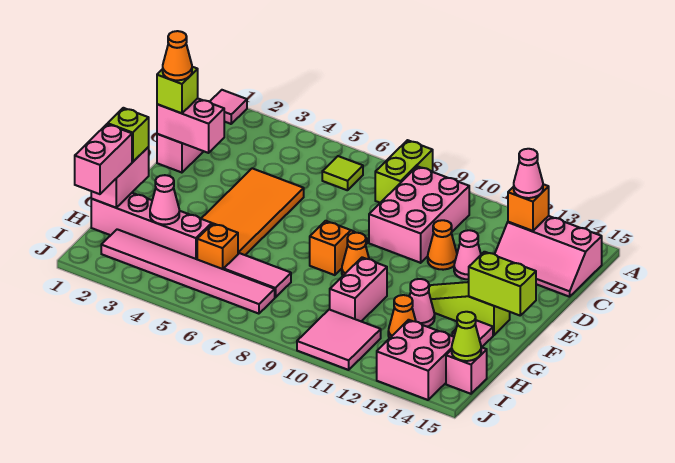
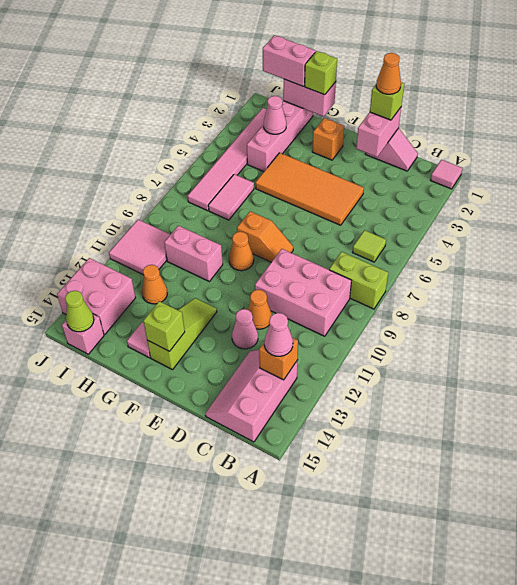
lime 1x2 brick [469,252,536,315] -> lime 1x1 brick [143,301,185,351]
pink 1x1 cone [409,279,435,327] -> none
orange 1x1 brick [197,224,238,269] -> orange 1x1 brick moved to [312,118,344,160]

